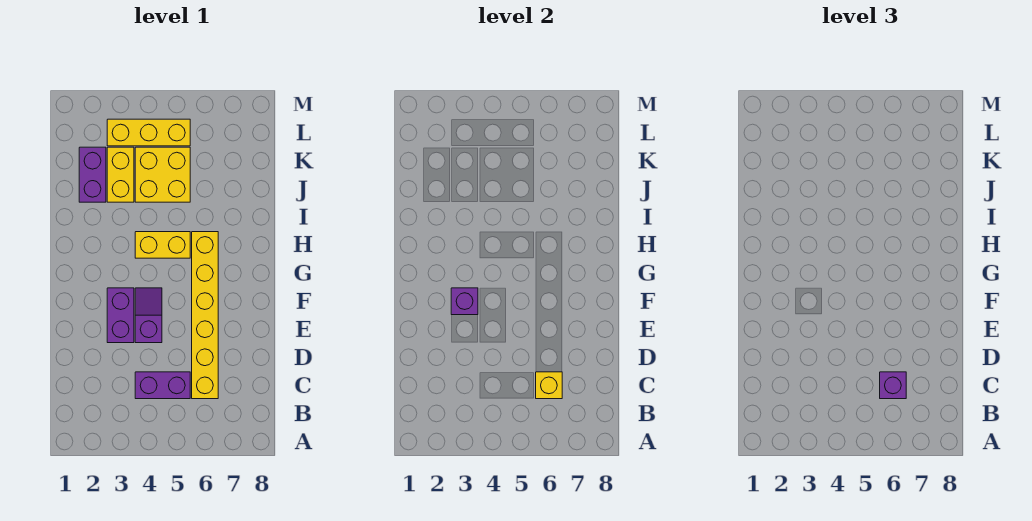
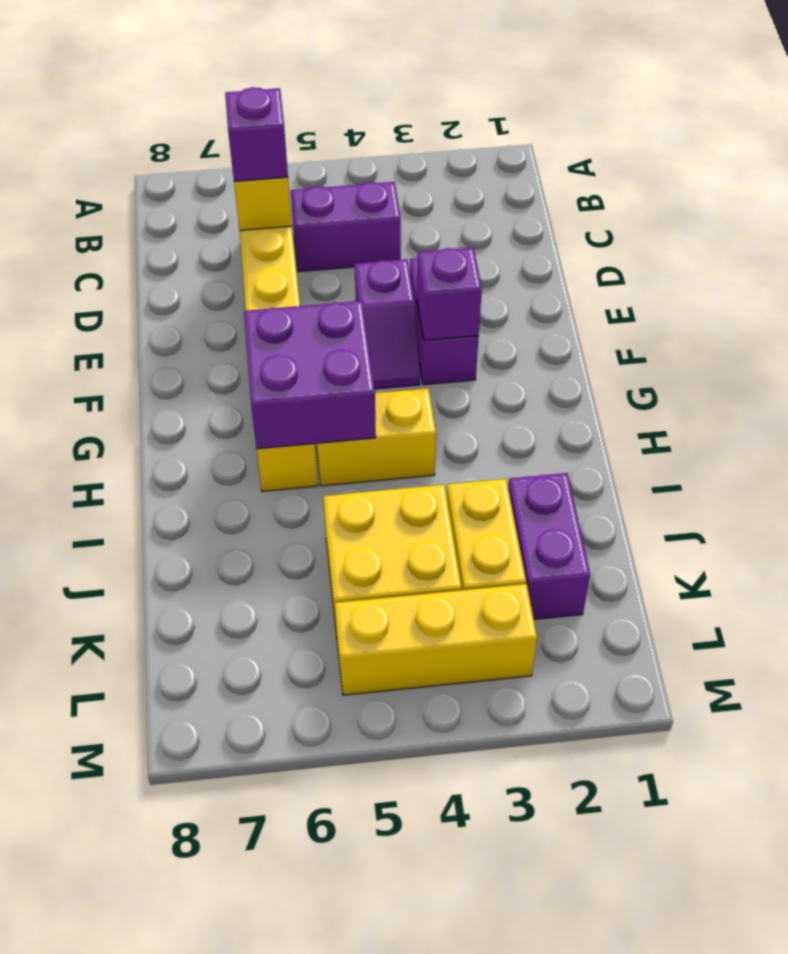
none -> purple 2x2 brick [244,301,376,449]

